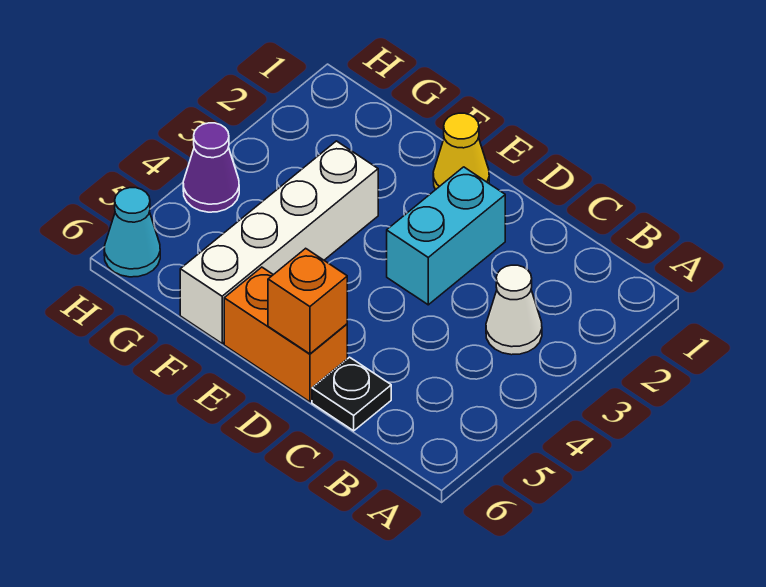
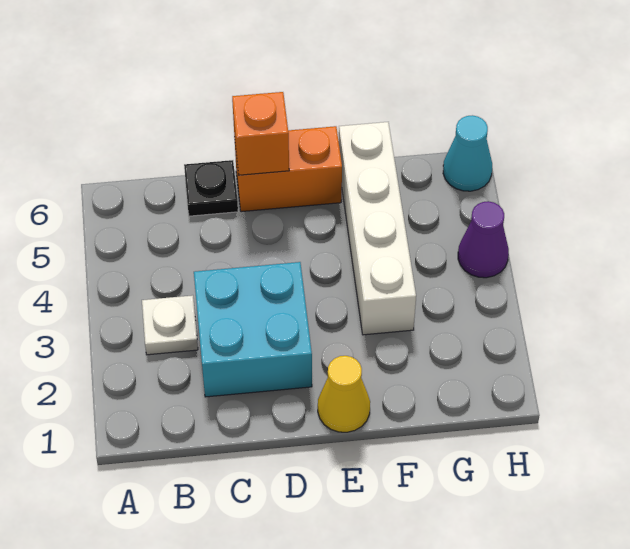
white 1x1 cone [486,265,542,355] -> white 1x1 plate [142,295,198,355]
cyan 1x2 brick [387,167,505,305] -> cyan 2x2 brick [194,262,312,397]

